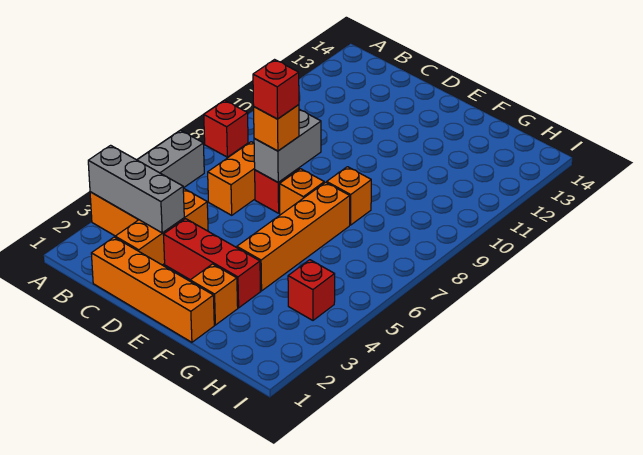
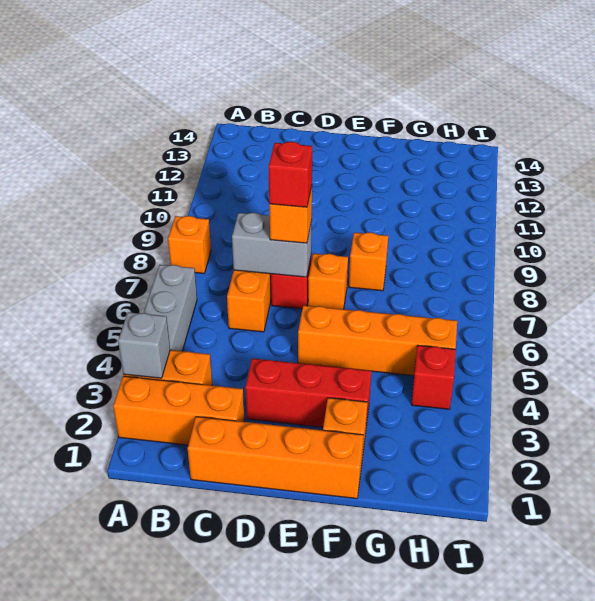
grey 1x3 brick [88,145,184,233] -> grey 1x1 brick [118,312,170,378]
red 1x1 brick [204,100,248,157] -> orange 1x1 brick [168,216,211,273]
orange 1x3 brick [115,189,208,265] -> orange 1x3 brick turned to [113,376,245,445]
grey 1x2 brick [254,109,321,182] -> grey 1x2 brick turned to [232,213,312,277]
orange 1x4 brick [237,182,350,291] -> orange 1x4 brick turned to [298,306,457,376]

